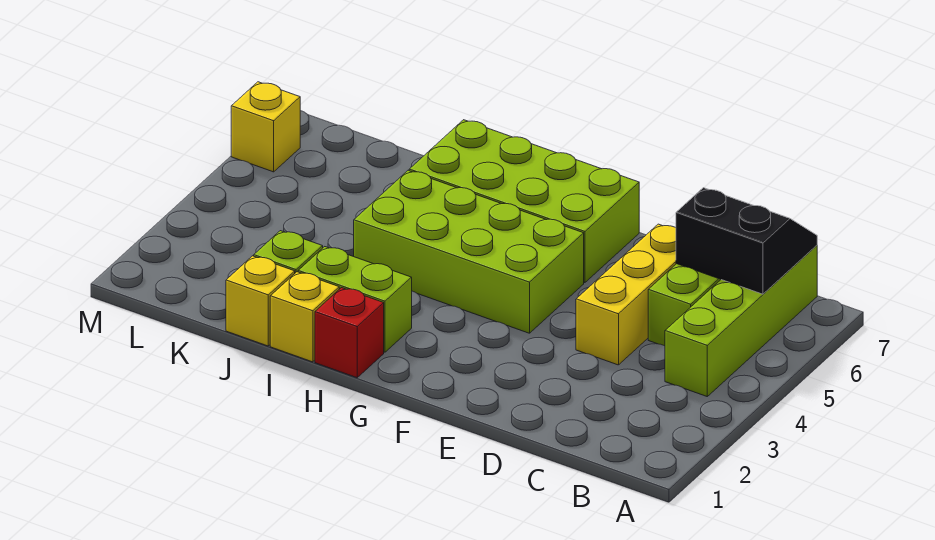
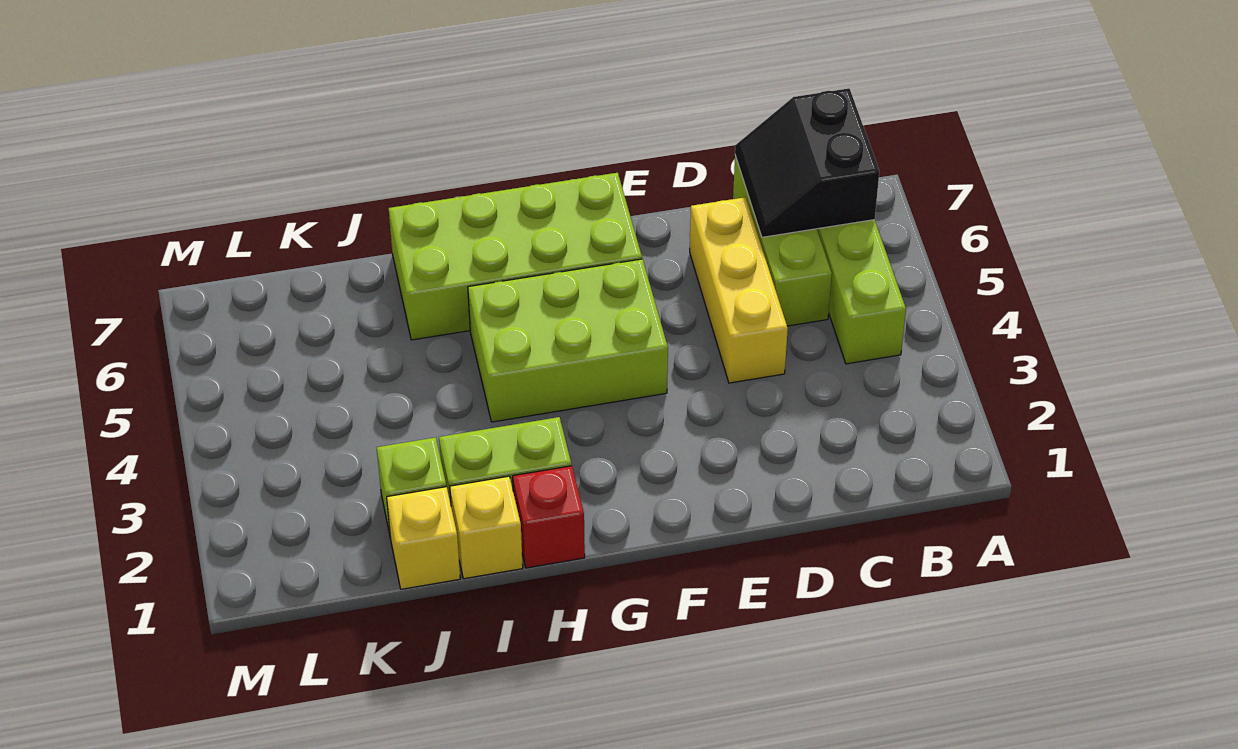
black 2x2 slope [676,188,817,294] -> black 2x2 slope turned to [735,88,879,237]
lime 2x4 brick [354,170,584,333] -> lime 2x3 brick [468,259,668,422]
yellow 1x1 brick [231,82,300,172] -> none

